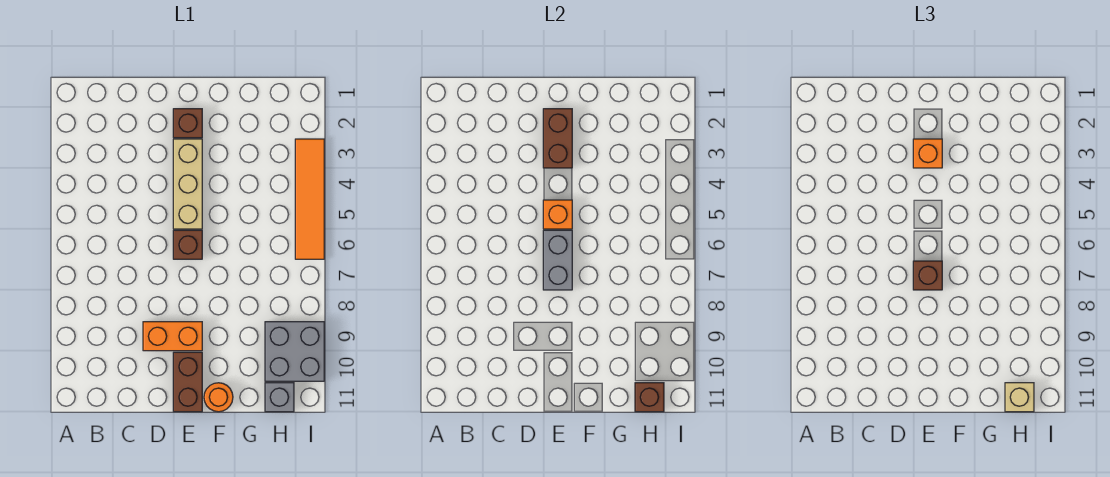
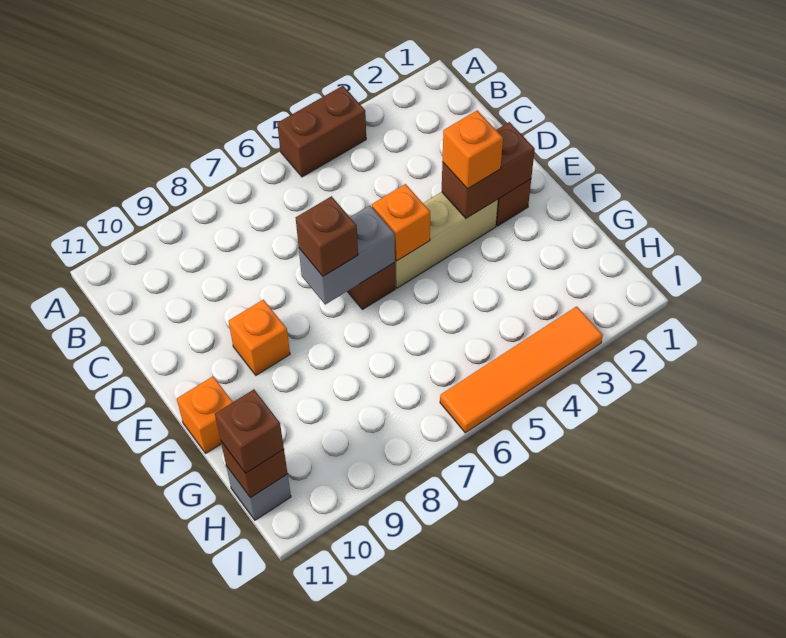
orange 1x2 brick [143,322,202,351] -> orange 1x1 brick [229,300,290,375]
brown 1x2 brick [173,352,202,412] -> brown 1x2 brick moved to [277,86,366,177]
orange 1x1 round brick [204,383,233,412] -> orange 1x1 brick [177,376,233,453]
grey 2x2 brick [265,322,324,381] -> none
tan 1x1 brick [1005,383,1034,412] -> brown 1x1 brick [215,389,284,473]

